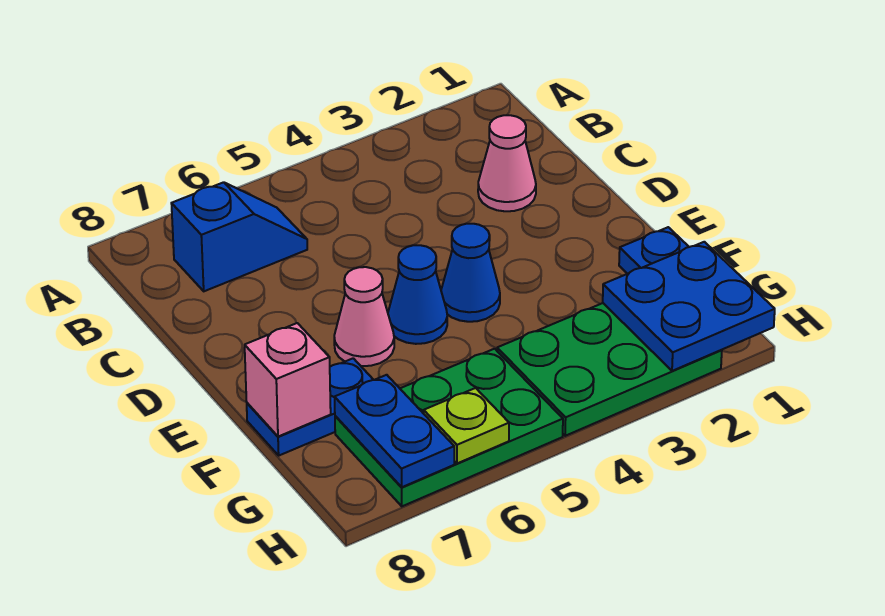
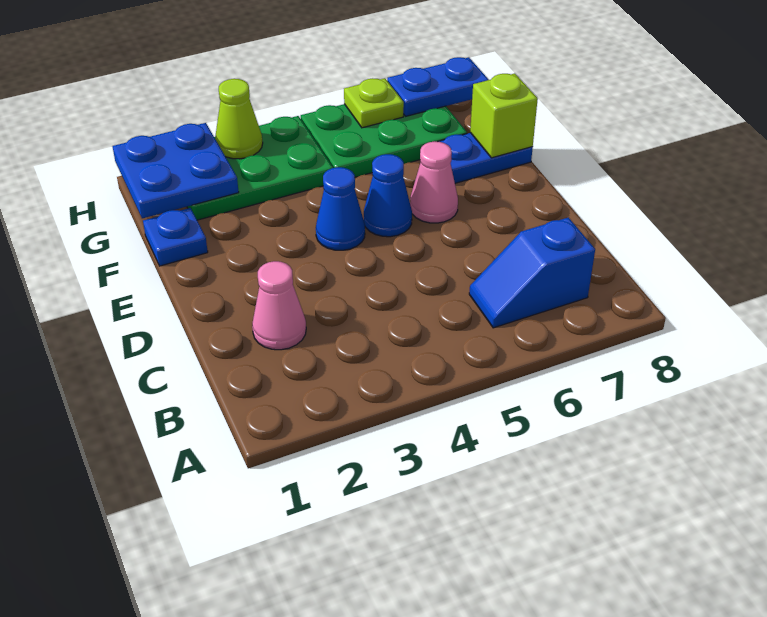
pink 1x1 brick [245,323,331,437] -> lime 1x1 brick [470,73,538,158]
blue 1x2 plate [335,375,454,487] -> blue 1x2 plate turned to [387,57,489,116]
none -> lime 1x1 cone [215,79,263,159]

